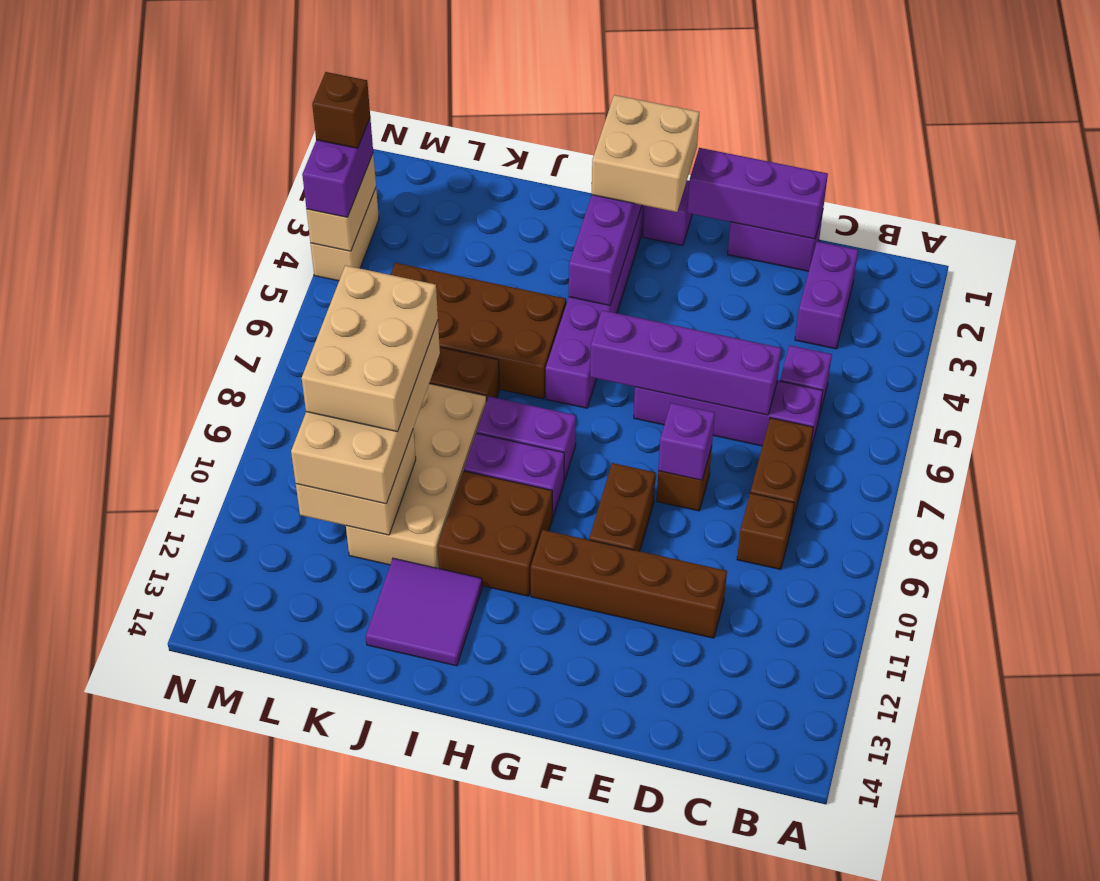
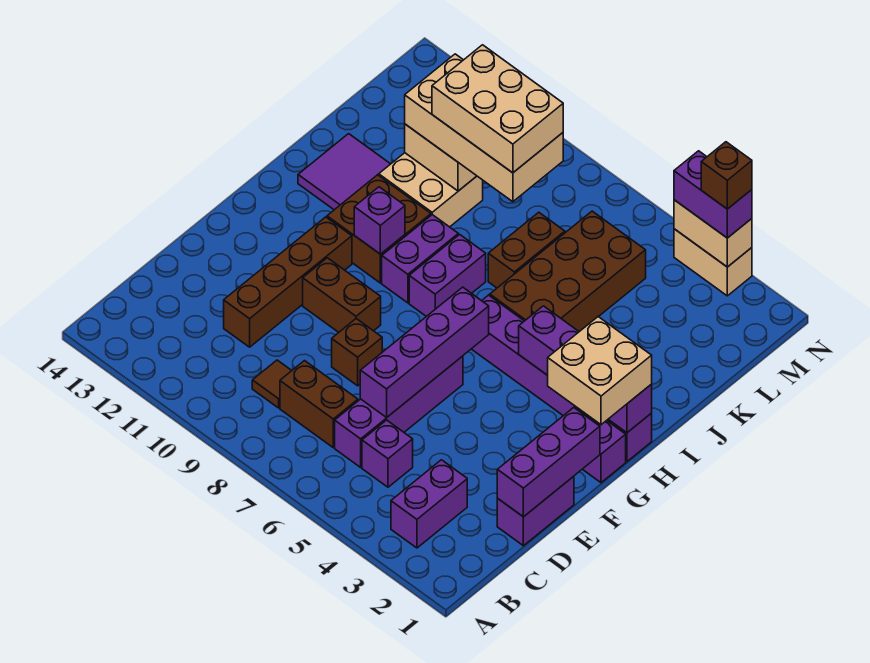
purple 1x2 brick [795,242,858,349] -> purple 1x2 brick turned to [391,460,467,548]
brown 1x1 brick [737,493,794,570] -> brown 1x1 tile [252,360,292,408]
purple 1x1 brick [658,403,715,480] -> purple 1x1 brick moved to [354,187,405,254]
tan 2x4 brick [346,384,487,568] -> tan 2x2 brick [379,153,483,227]

